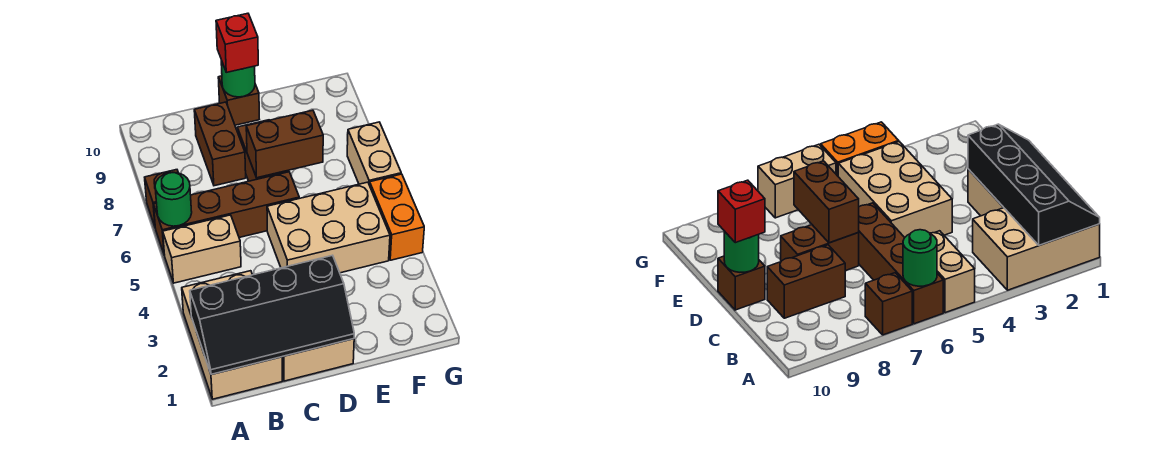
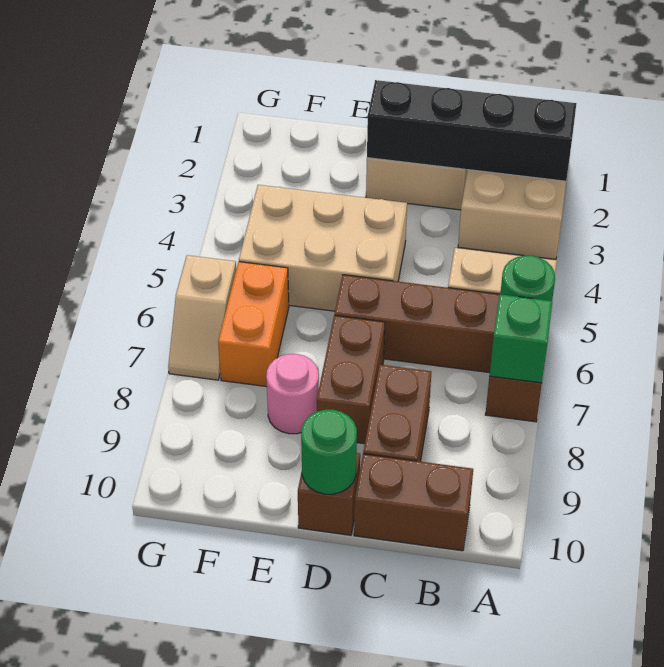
none -> green 1x1 brick [489,294,552,383]
brown 1x2 brick [246,110,323,178] -> brown 1x2 brick moved to [354,454,473,551]
red 1x1 brick [216,13,258,72] -> none
none -> pink 1x1 round brick [266,354,319,434]
orange 1x2 brick [370,174,424,260] -> orange 1x2 brick moved to [218,262,289,387]
tan 1x2 brick [347,122,401,185] -> tan 1x2 slope [168,255,236,380]

